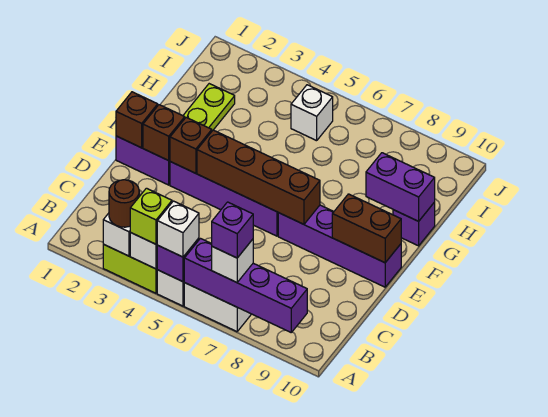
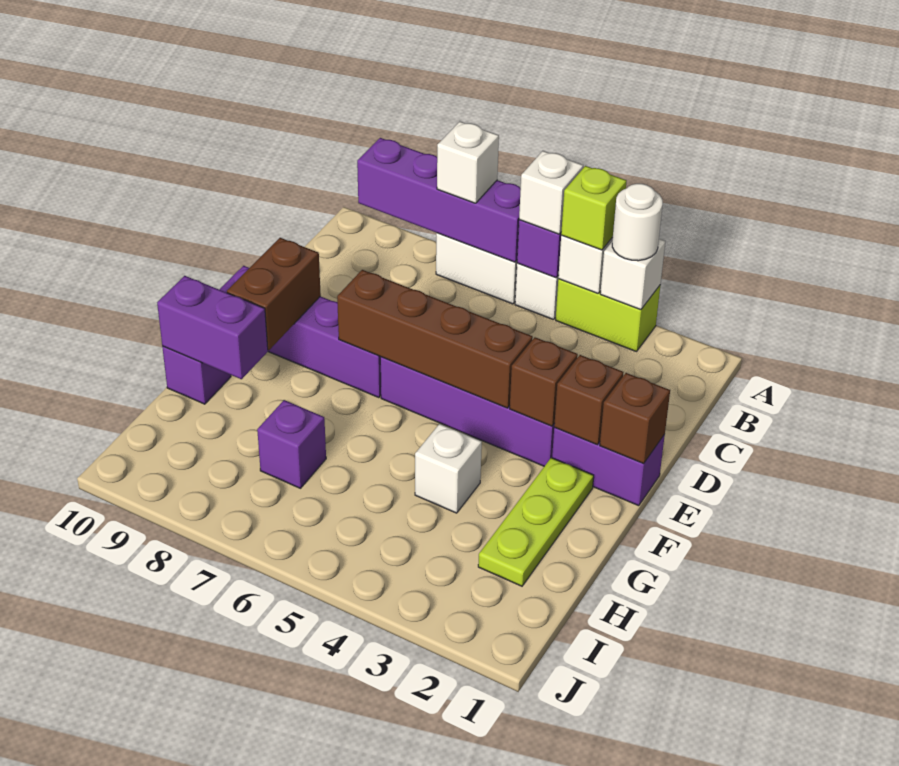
brown 1x1 round brick [109,180,139,227] -> white 1x1 round brick [612,184,663,261]
purple 1x1 brick [212,202,253,258] -> purple 1x1 brick moved to [257,400,326,488]
brown 1x2 brick [332,194,401,263] -> brown 1x2 brick turned to [227,238,321,350]
white 1x1 brick [291,85,333,141] -> white 1x1 brick moved to [415,424,482,513]

